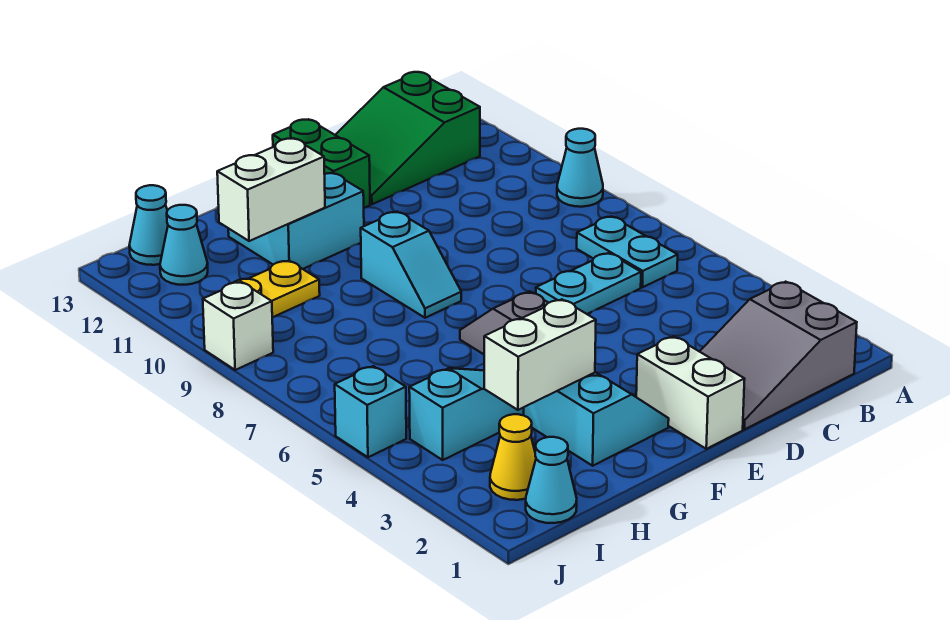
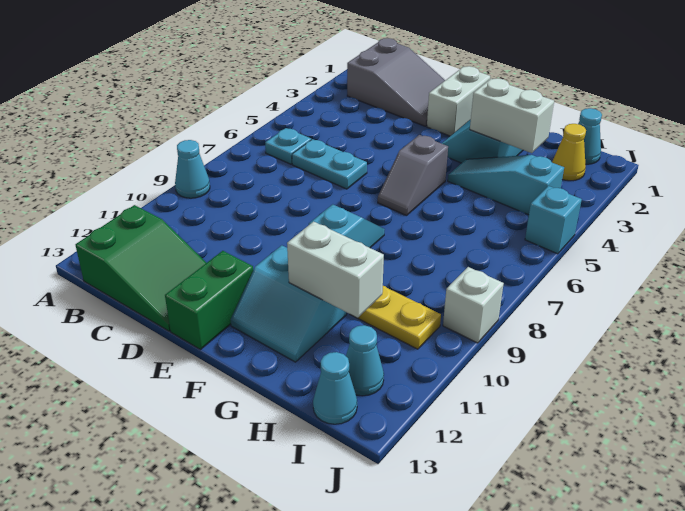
cyan 1x2 plate [577,216,678,287] -> cyan 1x1 plate [265,128,311,164]

